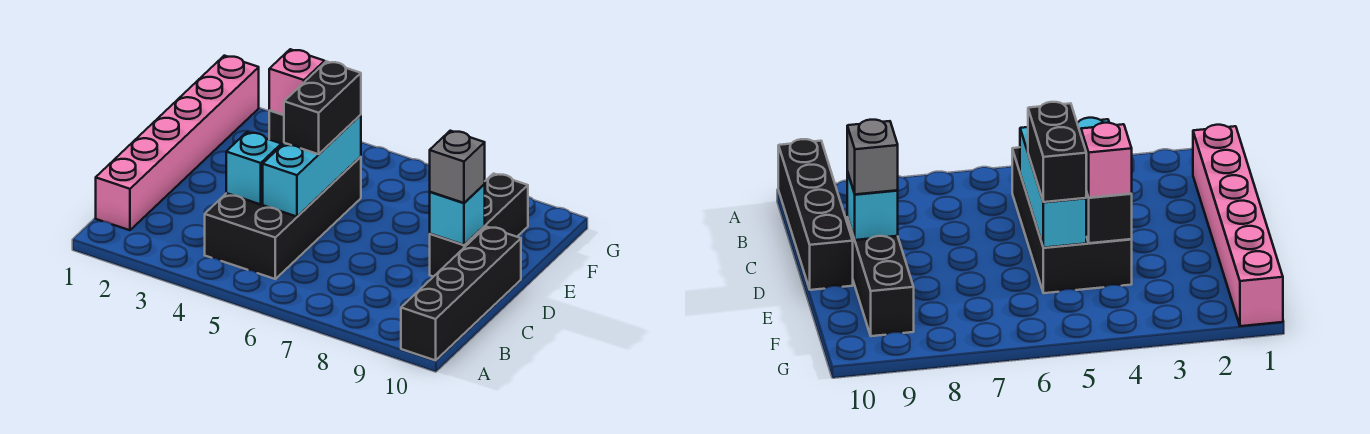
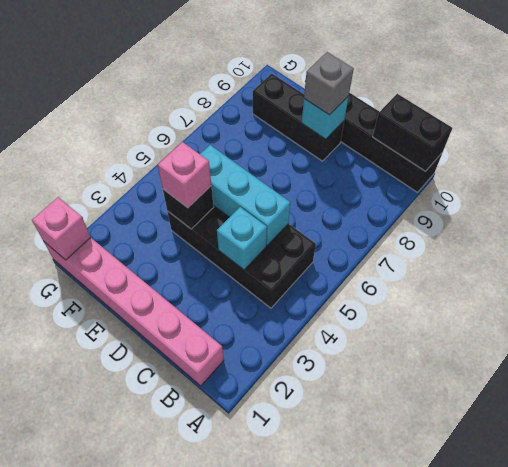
black 1x2 brick [284,61,361,154] -> black 1x2 brick moved to [373,94,452,171]
none -> pink 1x1 brick [32,197,91,260]

